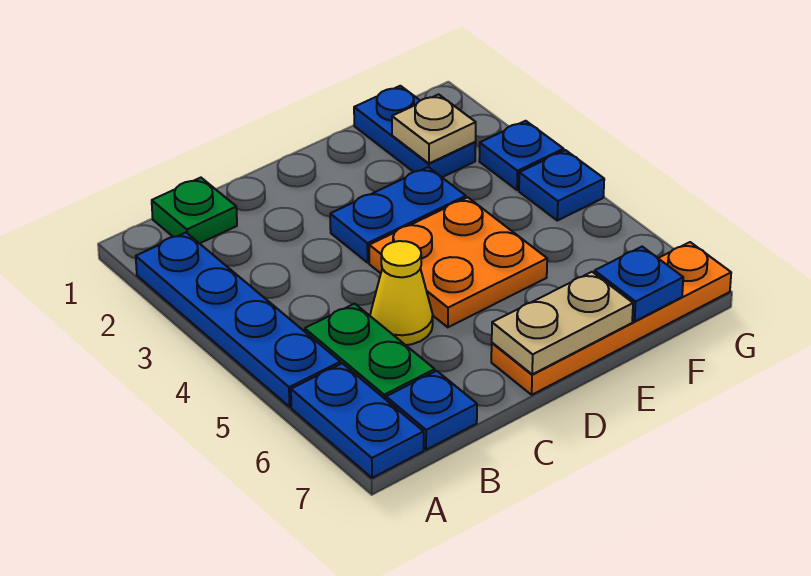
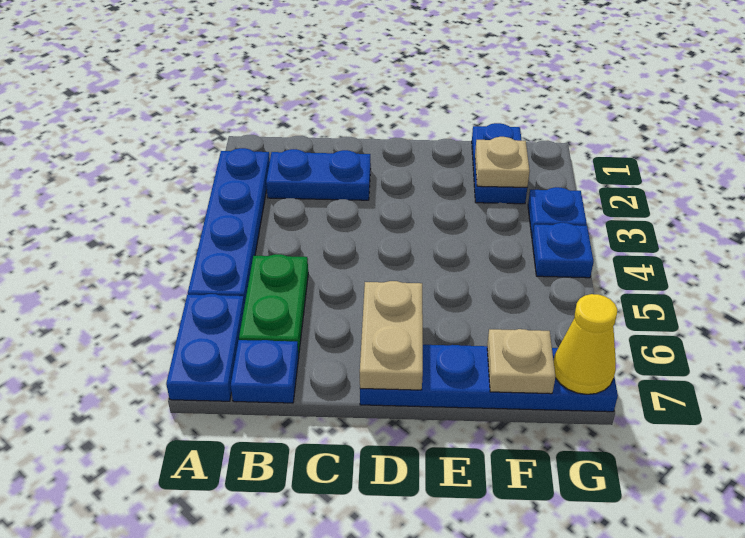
green 1x1 plate [152,178,237,243] -> none
yellow 1x1 cone [370,241,433,345] -> yellow 1x1 cone moved to [554,294,617,394]
blue 1x2 plate [330,167,466,263] -> blue 1x2 plate moved to [266,149,371,200]
orange 2x2 plate [369,197,547,327] -> none
orange 1x4 plate [491,242,731,395] -> blue 1x4 plate [360,345,618,412]
tan 1x2 plate [492,272,633,374] -> tan 1x2 plate turned to [360,281,423,390]
blue 1x1 plate [594,247,683,321] -> tan 1x1 plate [487,329,555,394]

